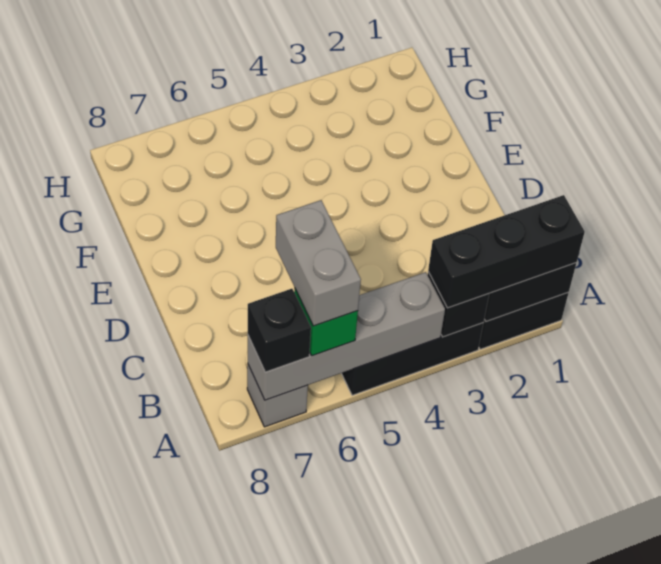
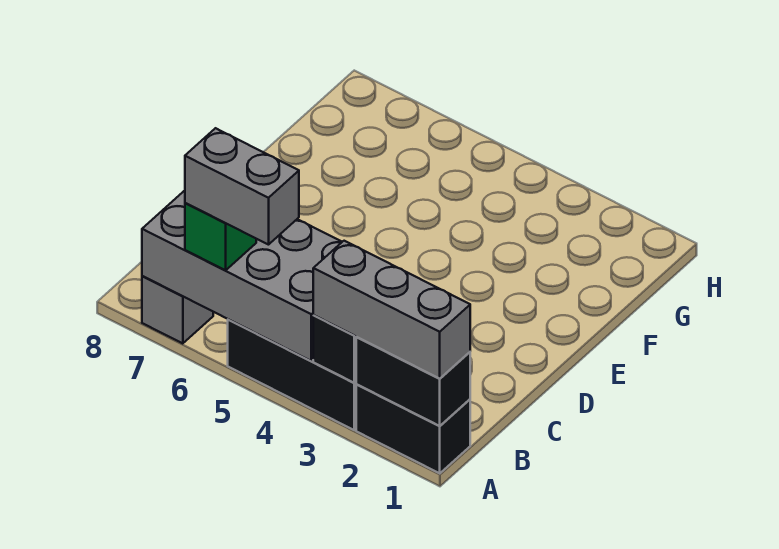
black 1x3 brick [428,195,585,308] -> grey 1x3 brick [313,241,470,378]
grey 1x4 brick [248,272,445,400] -> grey 2x4 brick [142,191,342,361]
grey 1x2 brick [276,200,361,326] -> grey 1x2 brick turned to [185,128,299,245]
black 1x1 brick [248,289,311,372] -> none

